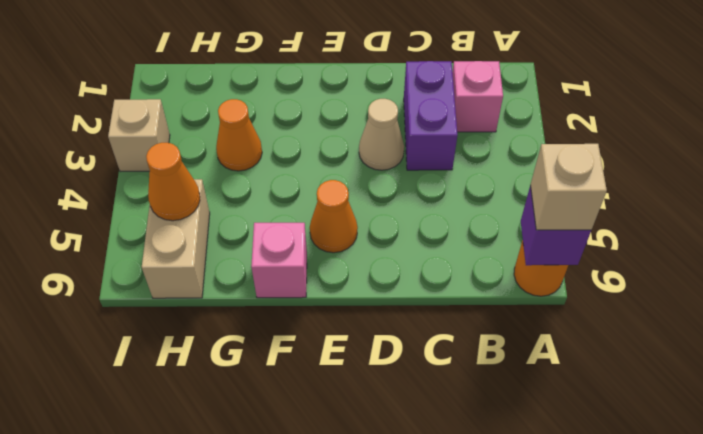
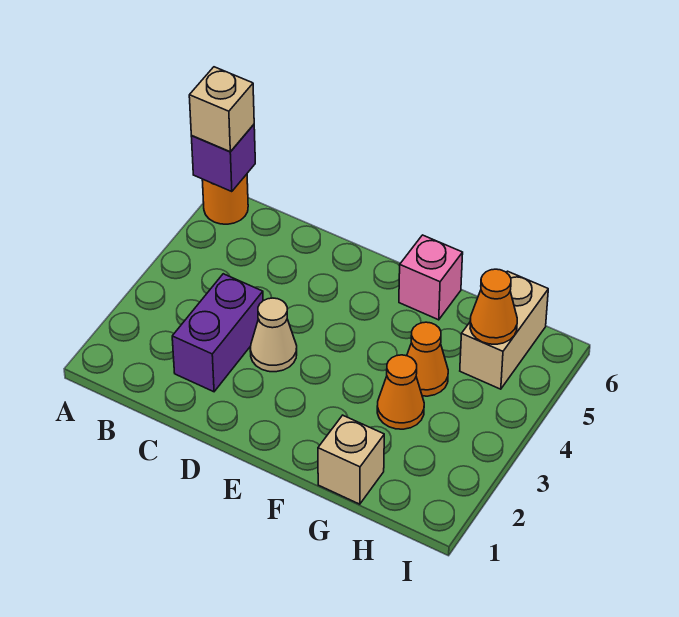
pink 1x1 brick [452,61,503,132] -> none
orange 1x1 cone [310,180,358,253] -> orange 1x1 cone moved to [407,322,448,396]
tan 1x1 brick [108,99,170,172] -> tan 1x1 brick moved to [318,415,384,504]

